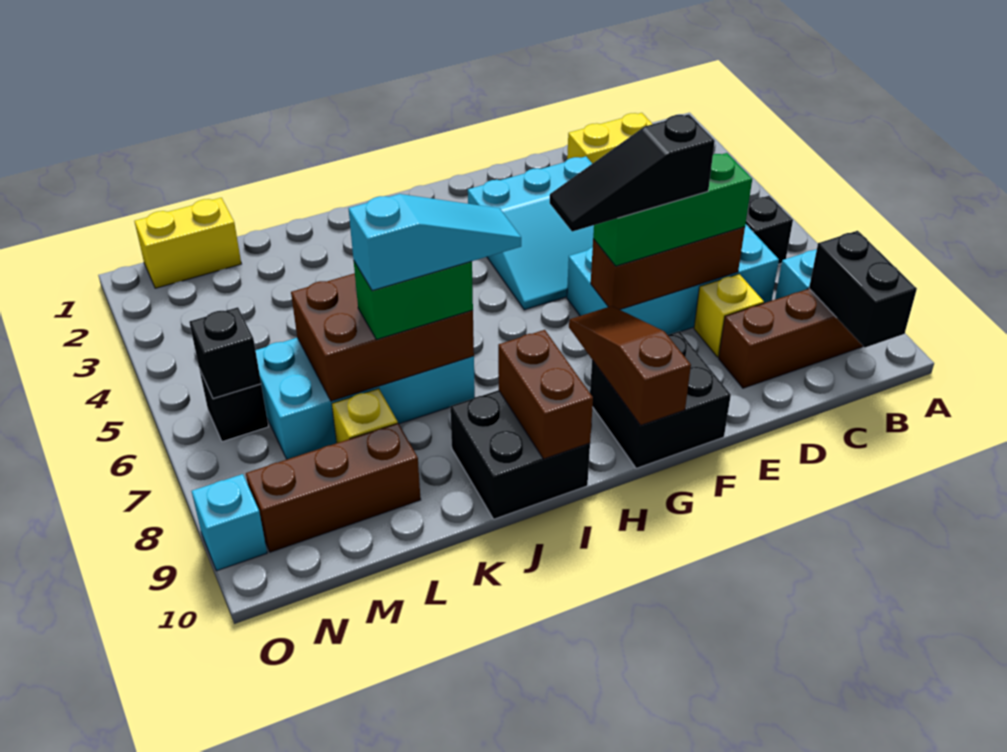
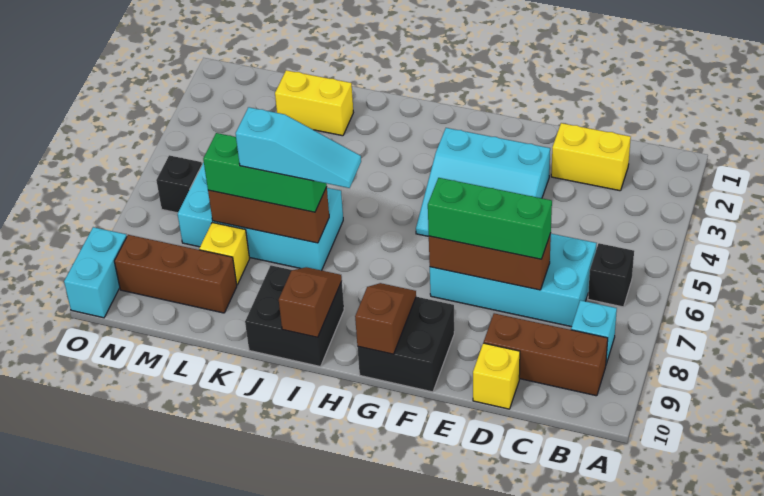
black 1x2 brick [809,231,917,347] -> none
yellow 1x1 brick [694,274,764,357] -> yellow 1x1 brick moved to [473,343,520,409]
black 1x3 slope [550,114,715,232] -> none
brown 1x3 slope [569,306,691,425] -> brown 1x2 slope [355,283,416,354]
brown 1x2 brick [498,330,593,459] -> brown 1x2 slope [279,267,342,337]
brown 2x3 brick [291,273,474,401] -> brown 1x3 brick [208,187,329,243]
green 1x2 brick [354,261,473,340] -> green 1x3 brick [203,133,327,212]
yellow 1x2 brick [134,198,241,288] -> yellow 1x2 brick moved to [275,70,353,136]
black 1x1 brick [189,307,261,399] -> none
cyan 1x1 brick [192,474,267,571] -> cyan 1x2 brick [64,227,127,318]

